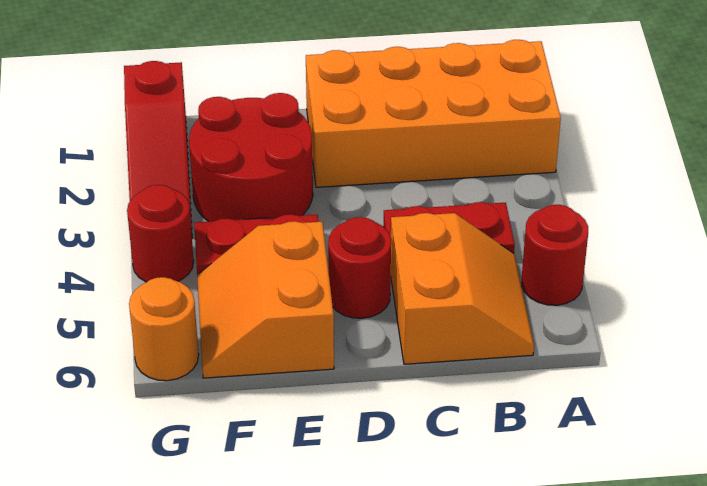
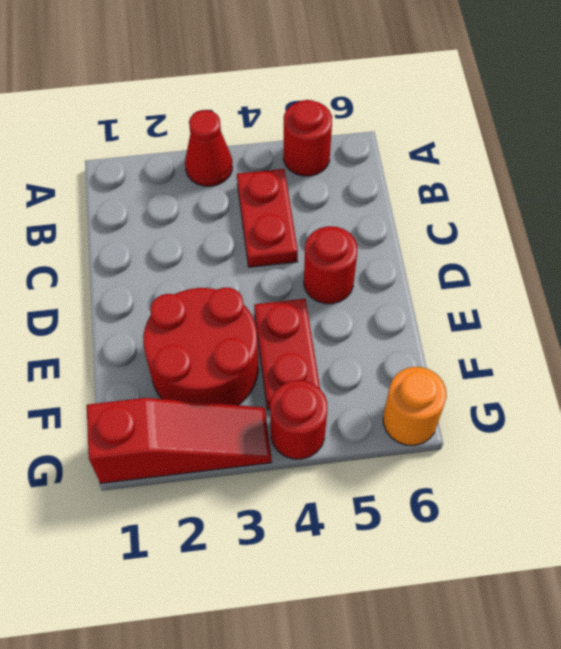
orange 2x4 brick [306,40,561,187] -> none
none -> red 1x1 cone [185,110,232,186]
orange 2x2 slope [391,213,534,364] -> none
orange 2x2 slope [197,221,334,378] -> none

